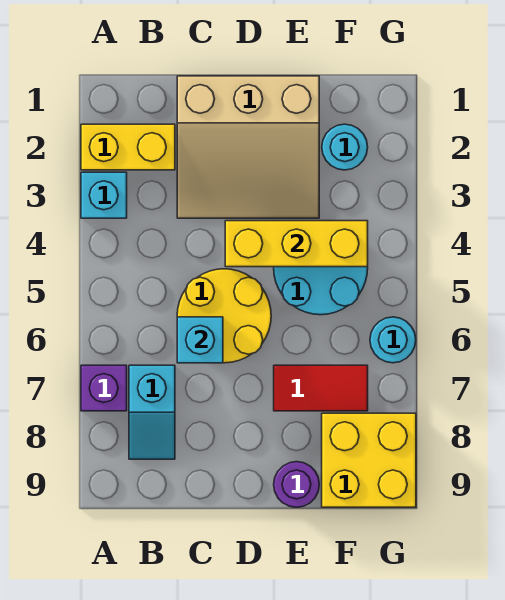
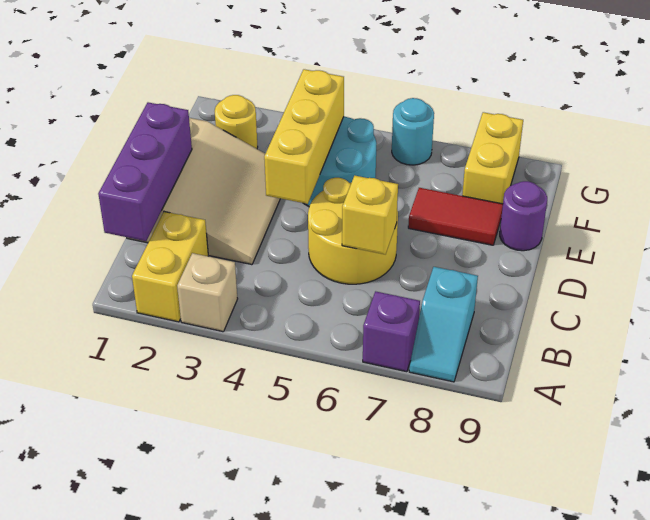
cyan 1x1 brick [81,172,127,218] -> tan 1x1 brick [177,253,238,332]
none -> purple 1x3 brick [98,102,192,241]
cyan 1x2 slope [129,365,175,459] -> cyan 1x2 slope turned to [409,267,478,382]
cyan 1x1 brick [177,317,223,363] -> yellow 1x1 brick [342,176,398,254]
red 1x2 tile [274,365,368,411] -> red 1x2 tile turned to [408,188,503,245]
cyan 1x1 round brick [322,124,368,170] -> yellow 1x1 round brick [215,95,258,149]
yellow 2x2 brick [322,413,416,507] -> yellow 1x2 brick [462,112,523,204]

